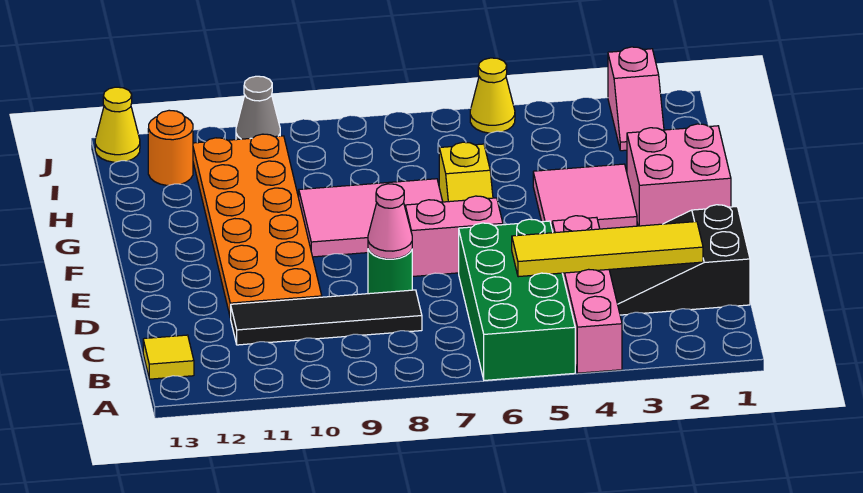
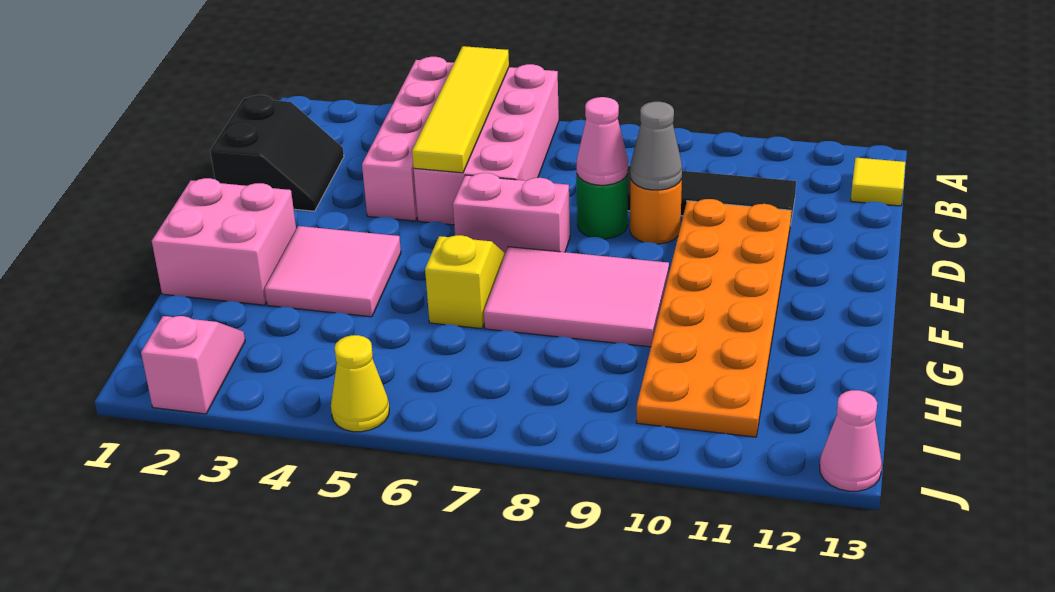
green 2x4 brick [459,219,575,380] -> pink 2x4 brick [414,64,559,225]
black 2x3 slope [609,205,750,315] -> black 2x2 slope [210,95,344,211]
yellow 1x4 tile [512,222,703,277] -> yellow 1x4 tile turned to [412,46,509,173]
orange 1x1 round brick [148,110,193,185] -> orange 1x1 round brick moved to [630,179,682,244]
grey 1x1 cone [236,76,280,140] -> grey 1x1 cone moved to [630,102,682,190]
yellow 1x1 cone [95,87,140,162] -> pink 1x1 cone [820,390,882,491]

